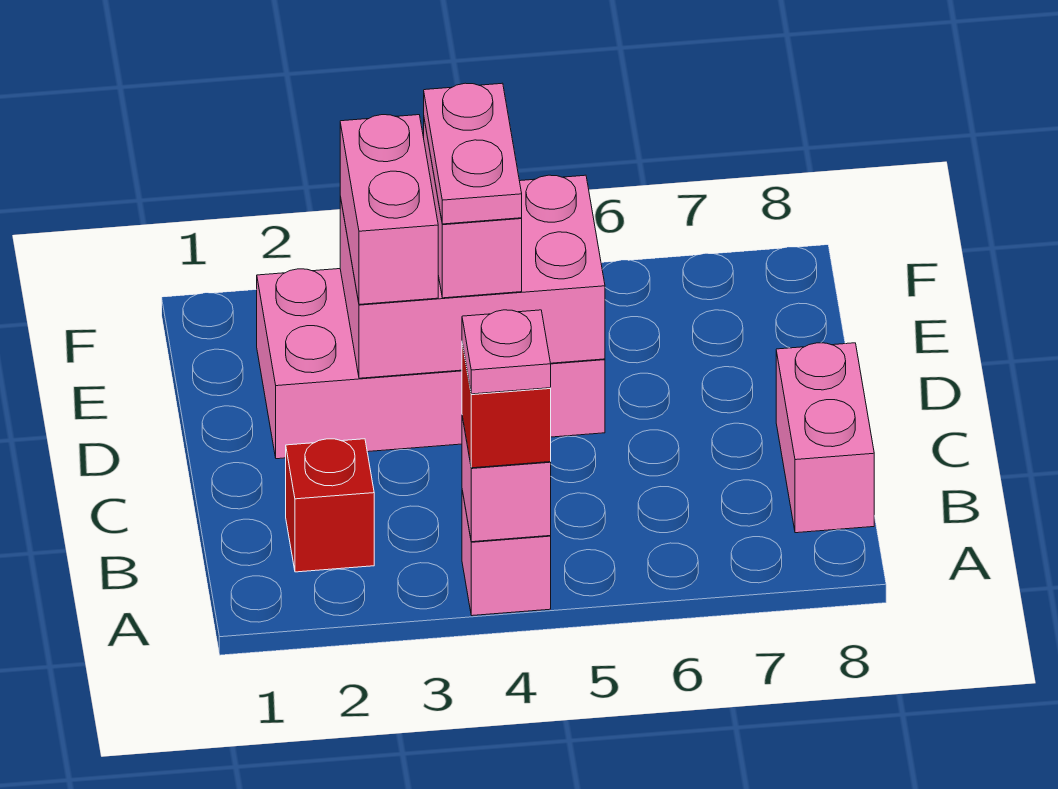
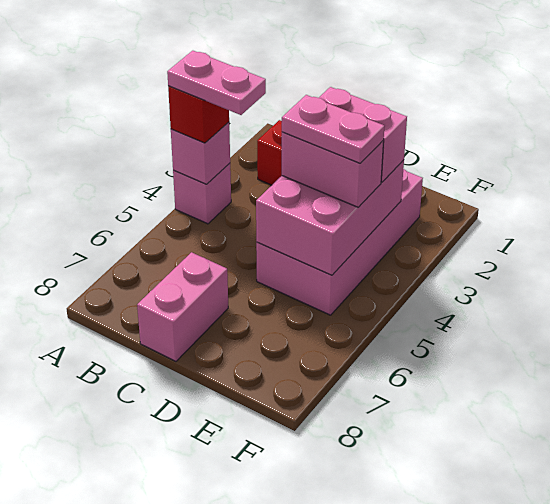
pink 1x1 plate [462,310,551,394] -> pink 1x2 plate [167,51,266,115]
pink 1x2 brick [776,343,874,533] -> pink 1x2 brick turned to [137,252,228,361]

